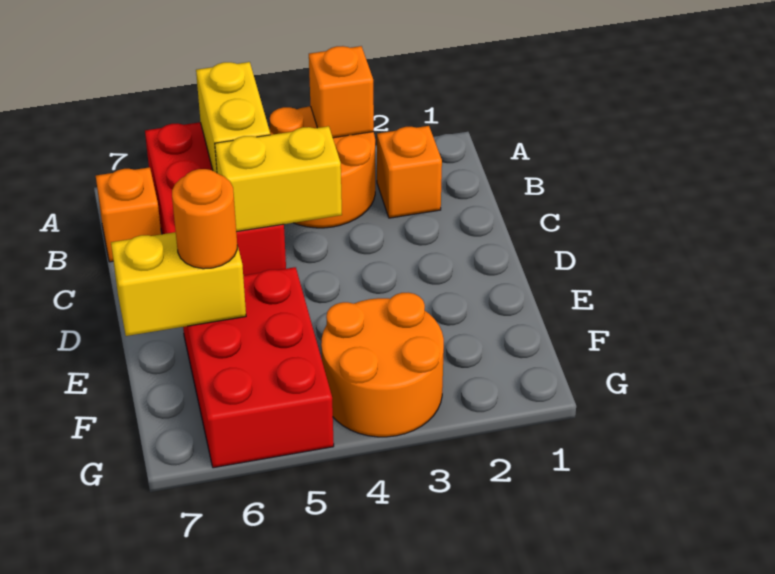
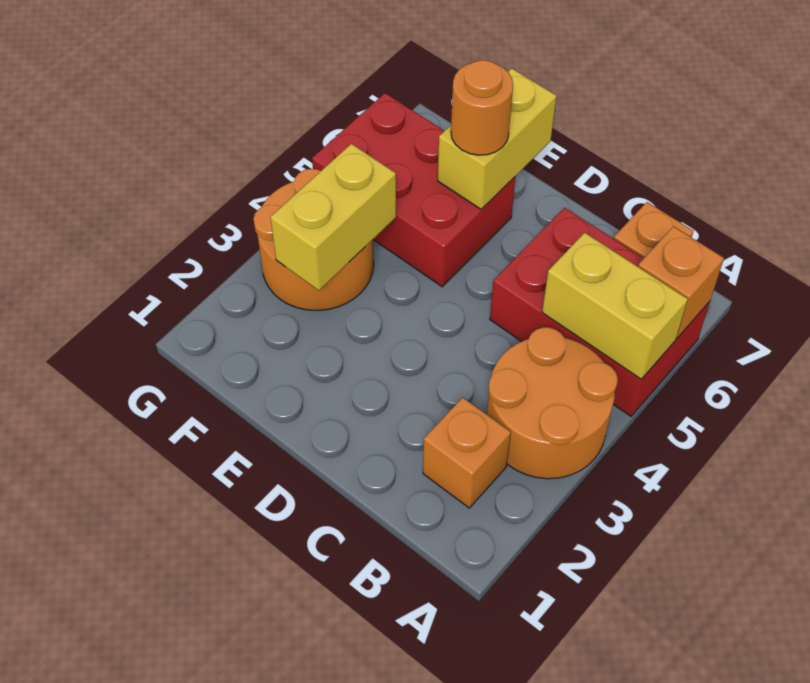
orange 1x1 brick [309,46,374,138] -> orange 1x1 brick moved to [638,226,724,338]
yellow 1x2 brick [215,126,342,232] -> yellow 1x2 brick moved to [271,144,396,290]

